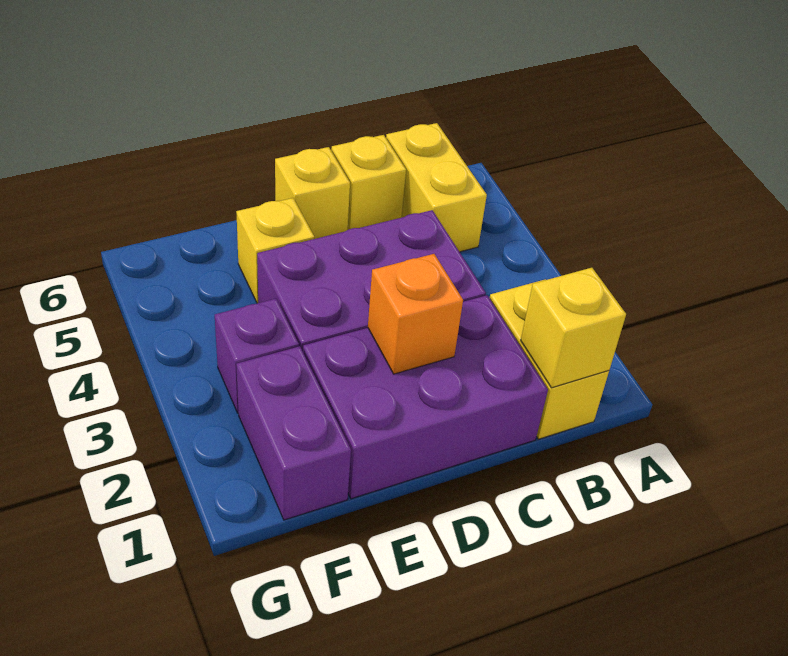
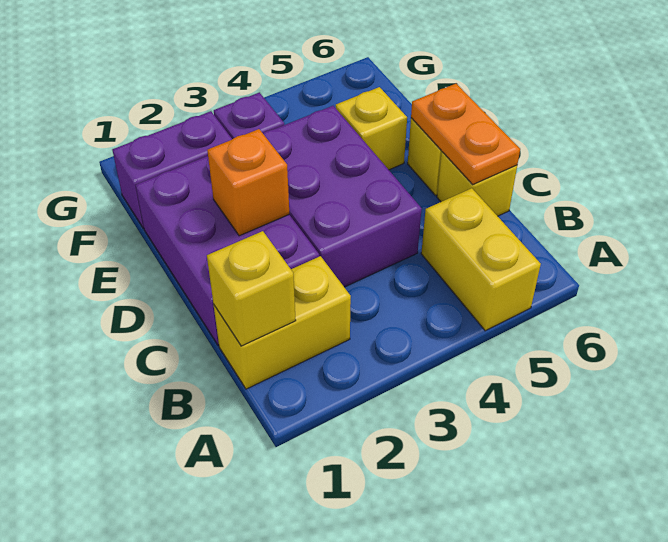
yellow 1x2 brick [386,123,487,252] -> yellow 1x2 brick turned to [421,188,541,331]
none -> orange 1x2 plate [411,84,520,184]

